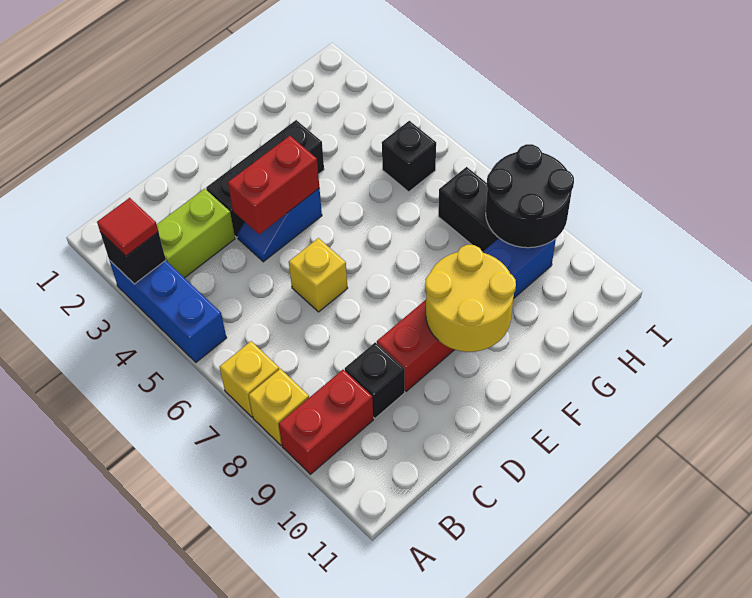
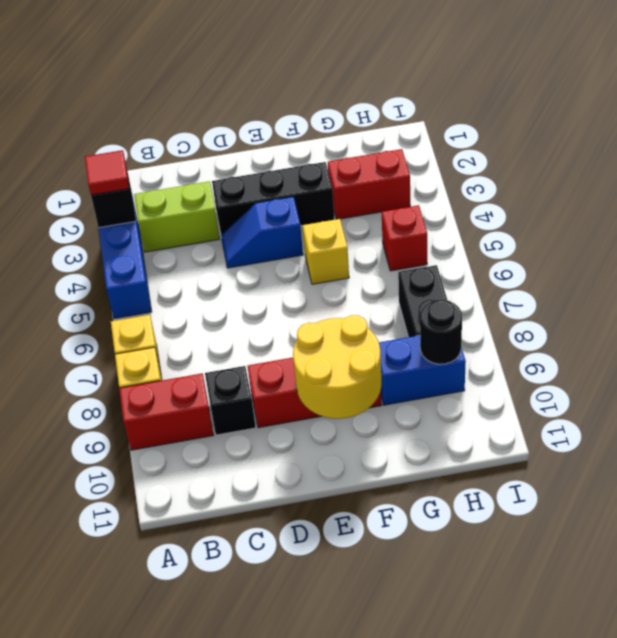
red 1x2 brick [228,136,319,234] -> red 1x2 brick moved to [328,149,410,219]
yellow 1x1 brick [289,238,348,312] -> yellow 1x1 brick moved to [303,219,349,284]
black 1x1 brick [382,121,436,192] -> red 1x1 brick [382,205,427,271]
black 2x2 round brick [486,144,574,248] -> black 1x1 round brick [420,300,462,364]

